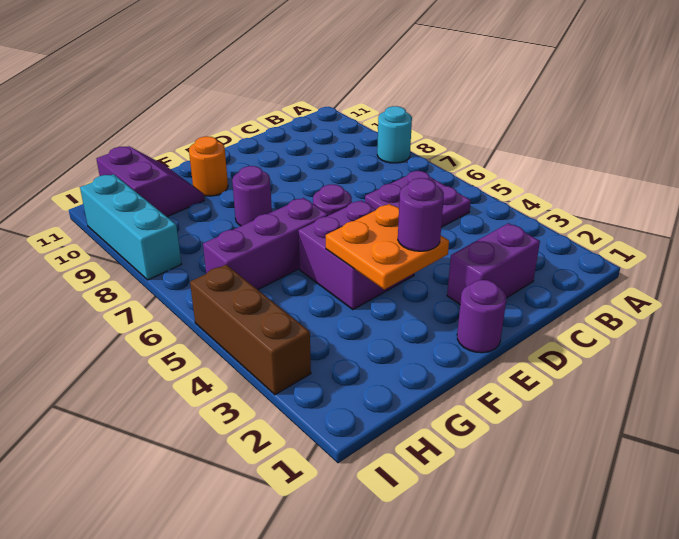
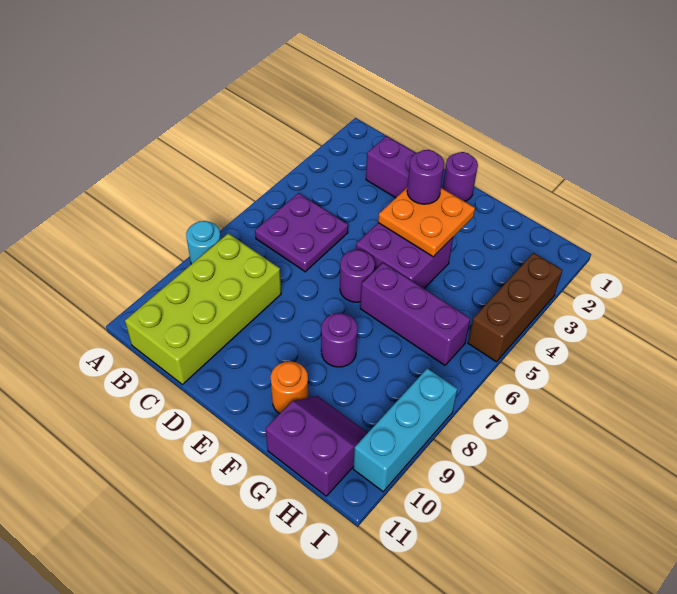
none -> lime 2x4 brick [125,233,281,385]
purple 2x2 slope [97,146,204,217] -> purple 2x2 slope turned to [266,396,368,496]

